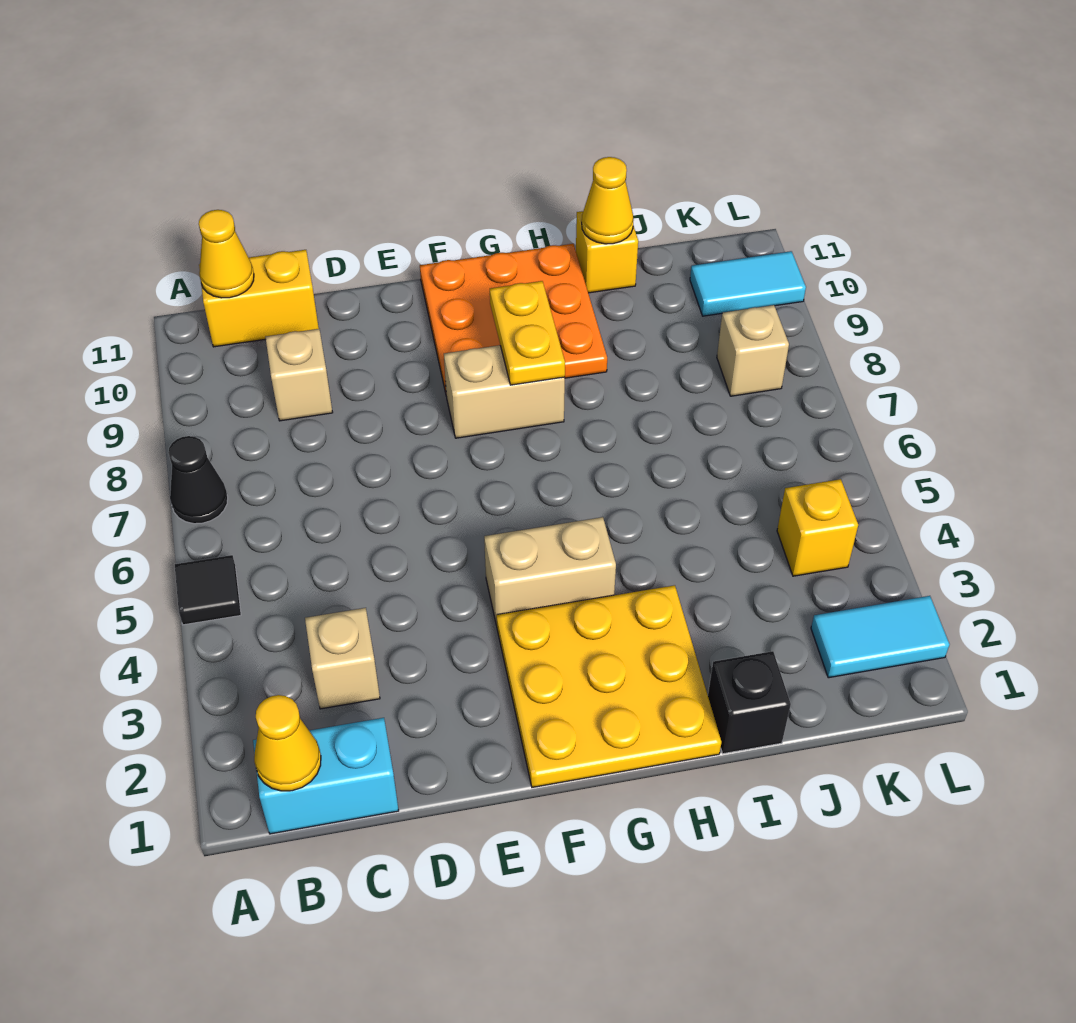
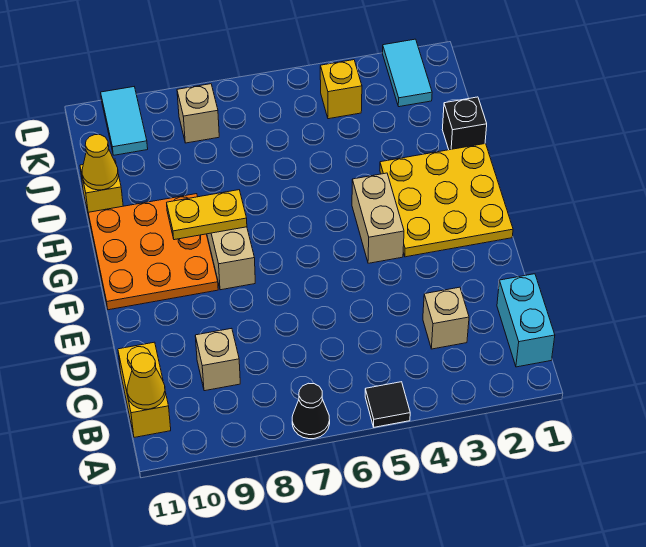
yellow 1x1 cone [254,695,321,791] -> none

